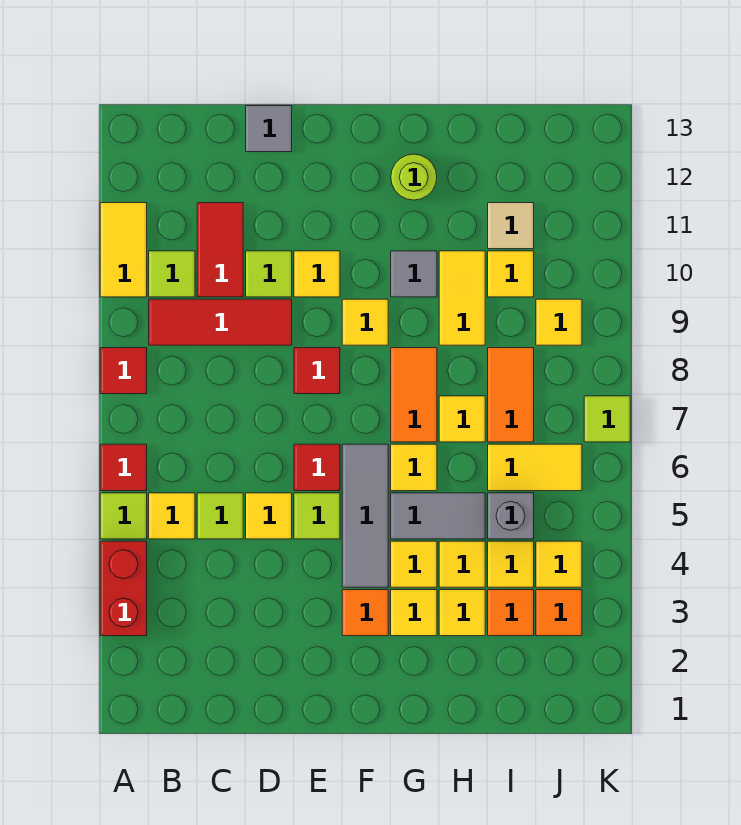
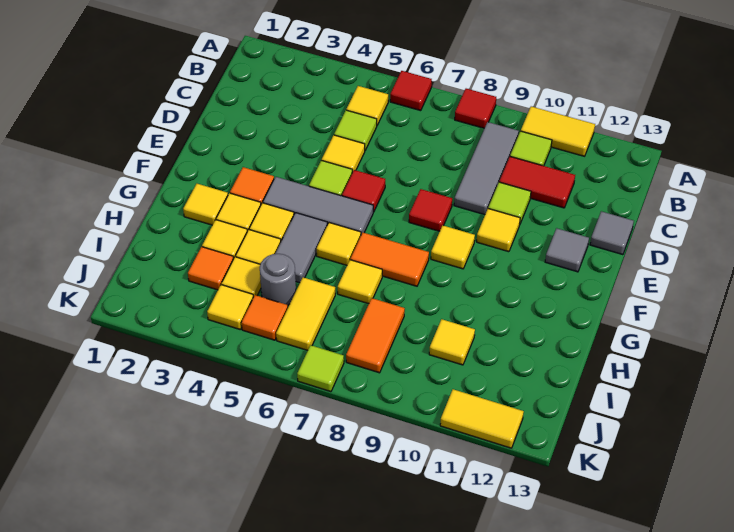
red 1x2 brick [100,541,147,636] -> none
lime 1x1 tile [100,493,147,539] -> none
red 1x3 tile [149,299,292,345] -> grey 1x3 tile [454,122,519,215]
grey 1x1 tile [391,251,437,297] -> grey 1x1 tile moved to [545,228,589,272]
lime 1x1 round brick [391,154,437,200] -> none
yellow 1x2 tile [439,251,485,345] -> yellow 1x2 tile moved to [440,389,524,448]
grey 1x1 brick [488,493,534,539] -> grey 1x1 round brick [260,254,296,305]
orange 1x2 tile [488,348,534,442] -> orange 1x2 tile turned to [346,298,405,373]
tan 1x1 tile [488,203,534,249] -> none
orange 1x1 tile [536,590,582,636] -> orange 1x1 tile moved to [242,295,288,340]
yellow 1x1 tile [536,299,582,345] -> yellow 1x1 tile moved to [183,184,228,225]

